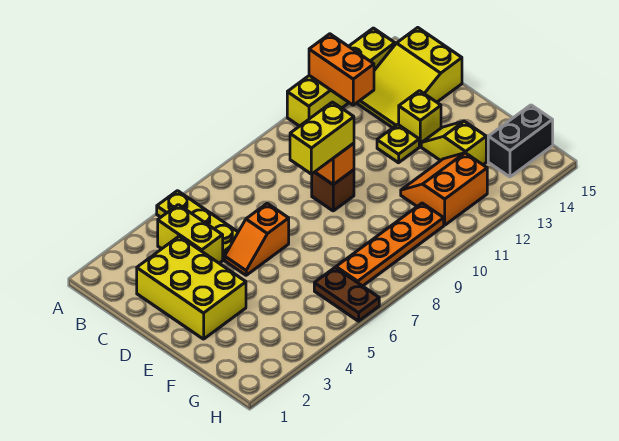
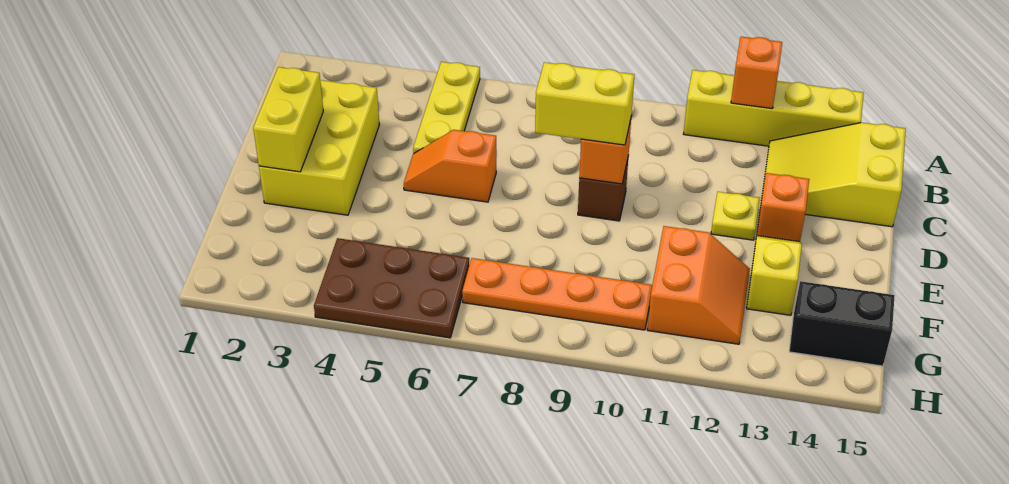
orange 1x2 brick [309,34,374,105] -> orange 1x1 brick [731,37,782,109]
yellow 1x2 brick [158,205,223,263] -> yellow 1x2 brick moved to [253,67,323,172]
yellow 1x1 brick [399,91,441,146] -> orange 1x1 brick [757,173,809,242]
orange 2x2 slope [401,153,487,225] -> orange 2x2 slope turned to [647,226,750,344]
brown 1x2 plate [314,268,379,321] -> brown 2x3 plate [314,238,469,338]

